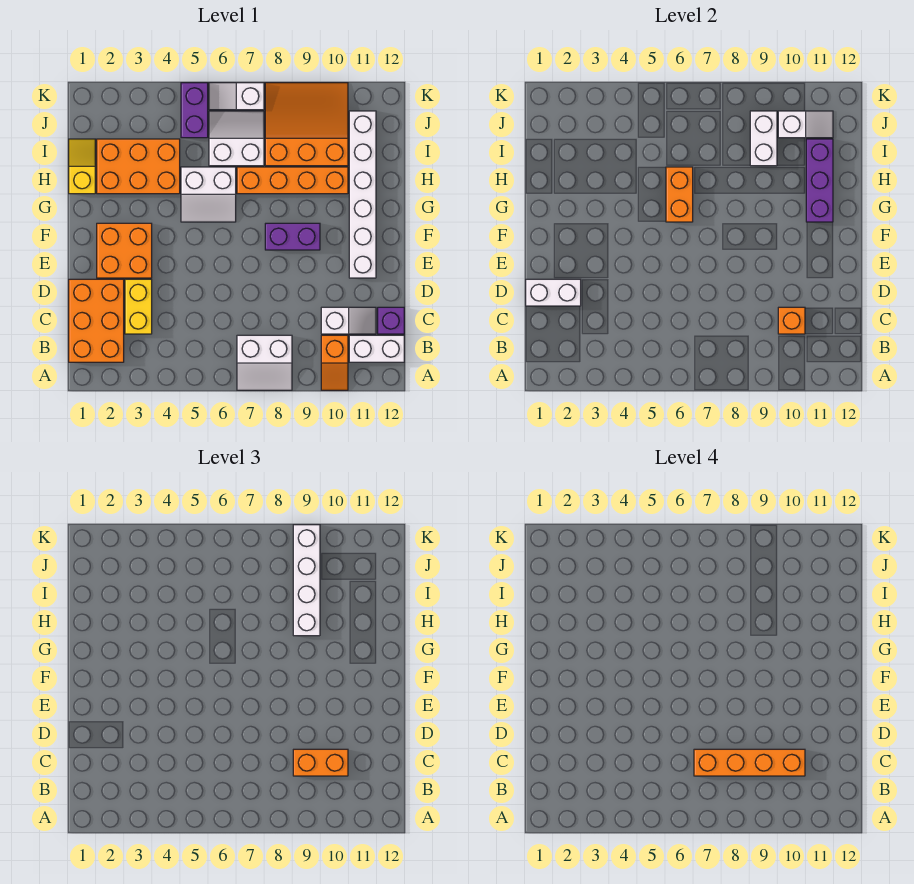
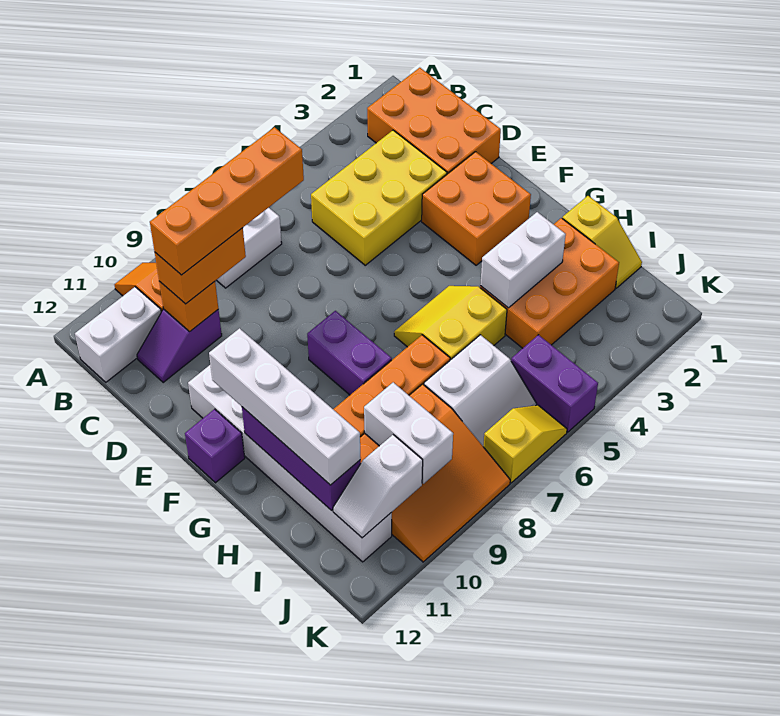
yellow 1x2 brick [125,279,152,334] -> yellow 2x3 brick [311,130,447,265]
white 1x2 slope [321,307,376,334] -> purple 1x2 slope [137,309,222,382]
purple 1x1 brick [378,307,404,334] -> purple 1x1 brick moved to [185,409,245,483]
white 1x2 brick [526,279,581,306] -> white 1x2 brick moved to [480,212,566,308]
purple 1x2 brick [265,223,320,250] -> purple 1x2 brick turned to [307,311,392,395]
white 2x2 slope [181,167,236,222] -> yellow 2x2 slope [394,286,507,360]
orange 1x2 brick [666,167,693,222] -> none
white 1x4 brick [293,525,320,636] -> white 1x4 brick moved to [209,328,361,485]
white 1x2 slope [209,83,264,110] -> yellow 1x2 slope [483,405,567,483]

